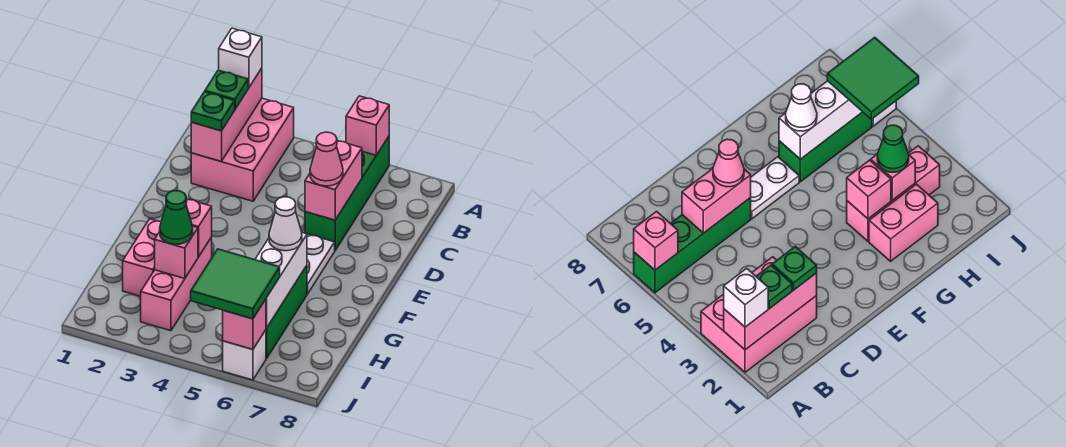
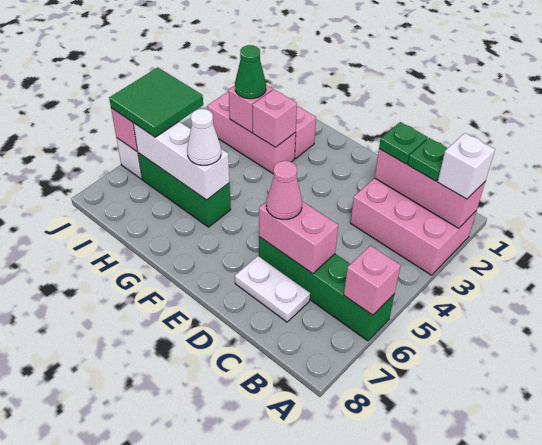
white 1x2 plate [307,234,335,294] -> white 1x2 plate moved to [235,256,310,322]

